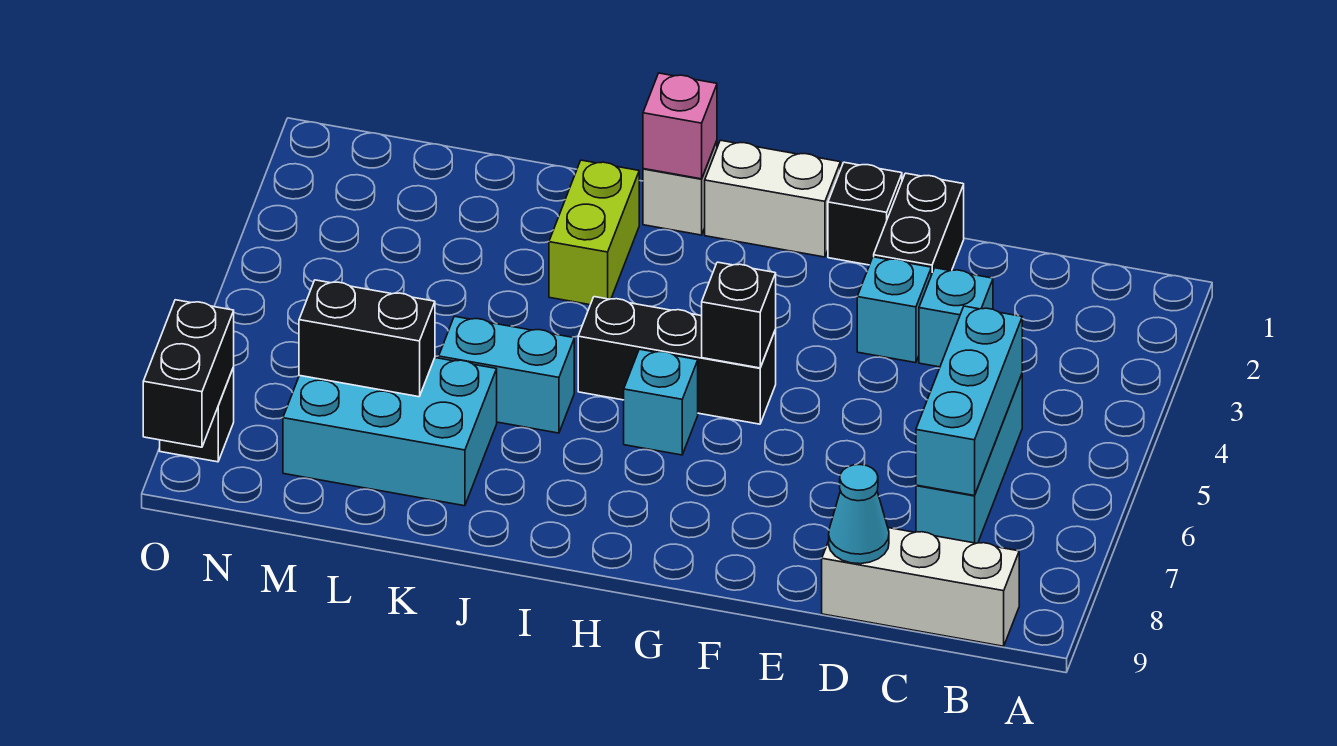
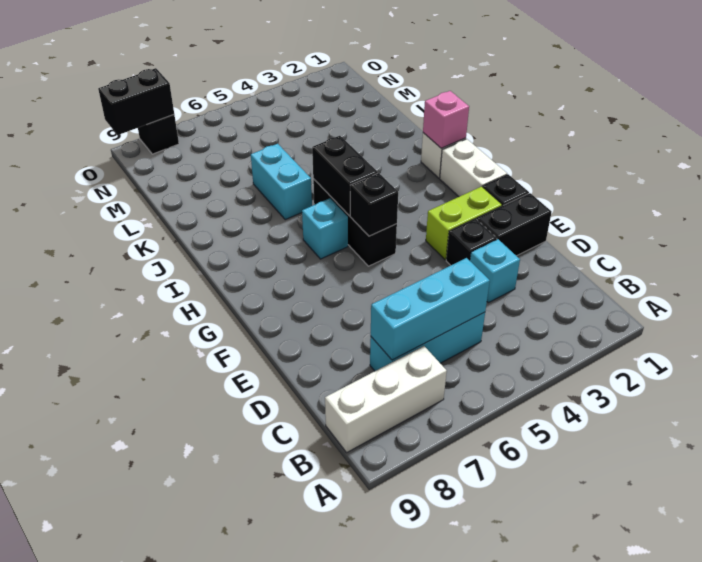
white 1x3 brick [822,528,1019,646] -> white 1x3 brick turned to [325,346,447,452]
cyan 1x1 cone [829,465,889,564] -> none
cyan 1x1 brick [857,257,931,363] -> black 1x1 brick [446,219,497,265]
lime 1x2 brick [549,160,639,305] -> lime 1x2 brick moved to [426,186,502,260]
cyan 2x3 brick [283,358,497,506] -> none
black 1x2 brick [299,280,435,397] -> black 1x2 brick moved to [312,136,378,216]

